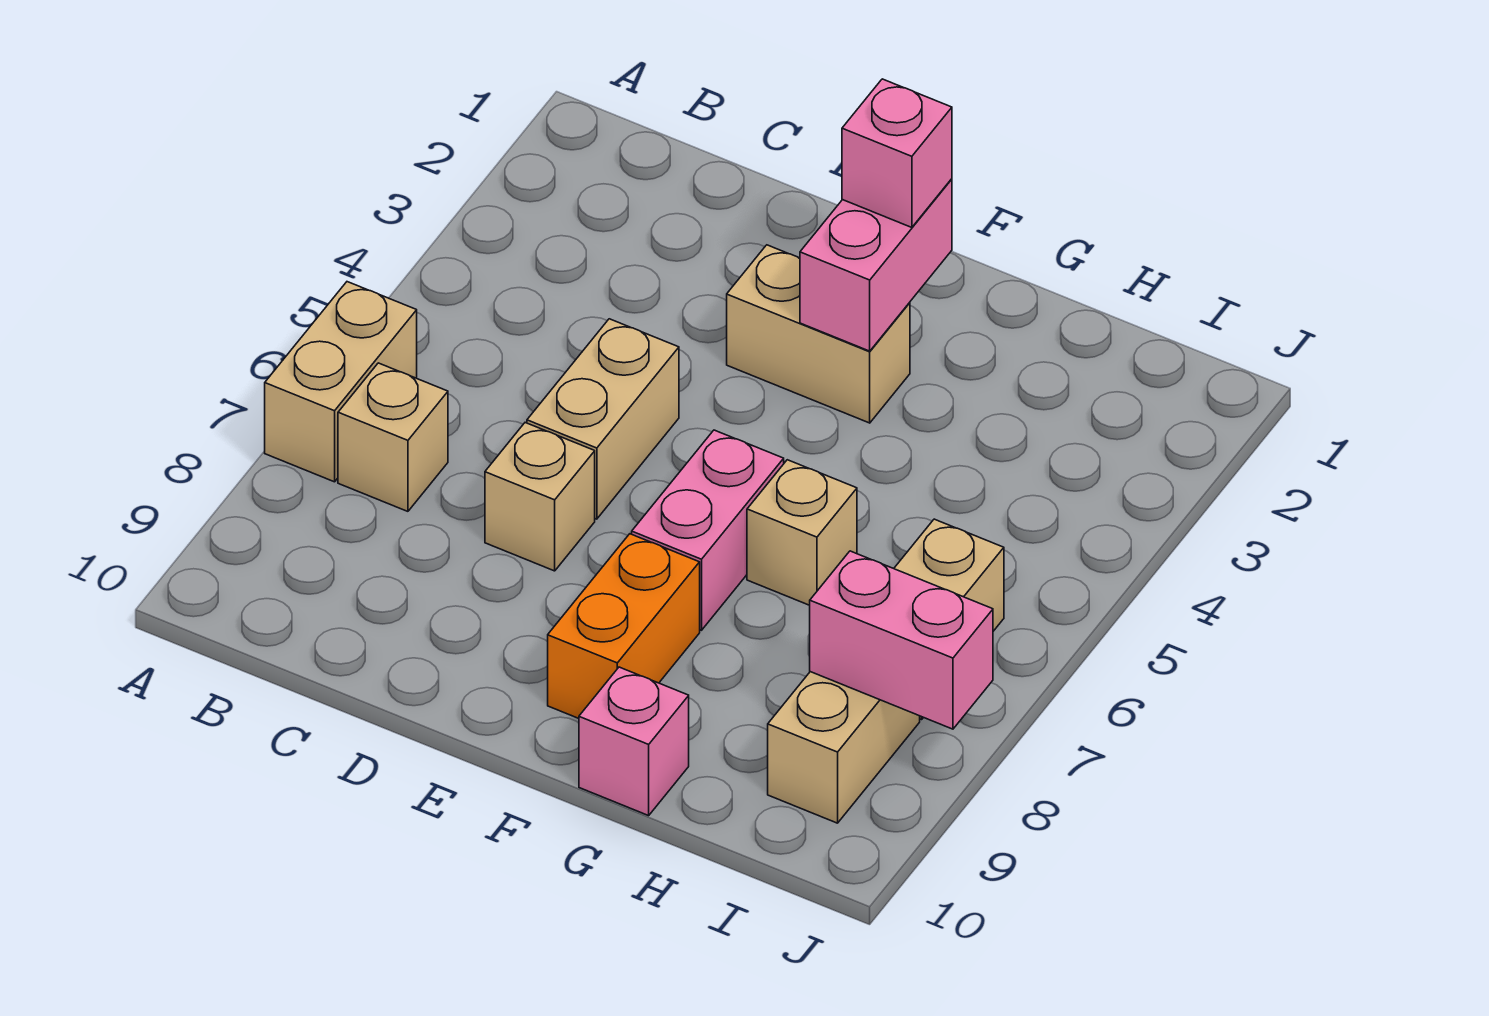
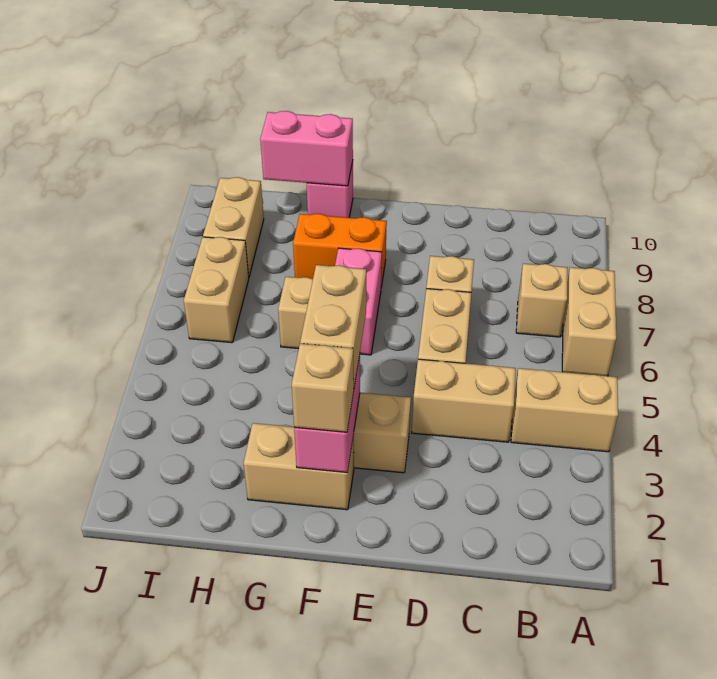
none -> tan 1x2 brick [511,368,618,452]
none -> tan 1x2 brick [412,359,516,442]
none -> tan 1x2 brick [244,423,354,510]
pink 1x1 brick [842,79,952,227] -> tan 1x1 brick [292,344,354,432]
none -> tan 1x2 brick [300,265,366,386]
orange 1x2 brick [548,534,700,718] -> orange 1x2 brick turned to [293,214,387,287]
pink 1x2 brick [810,551,993,729] -> pink 1x2 brick moved to [260,111,353,186]

